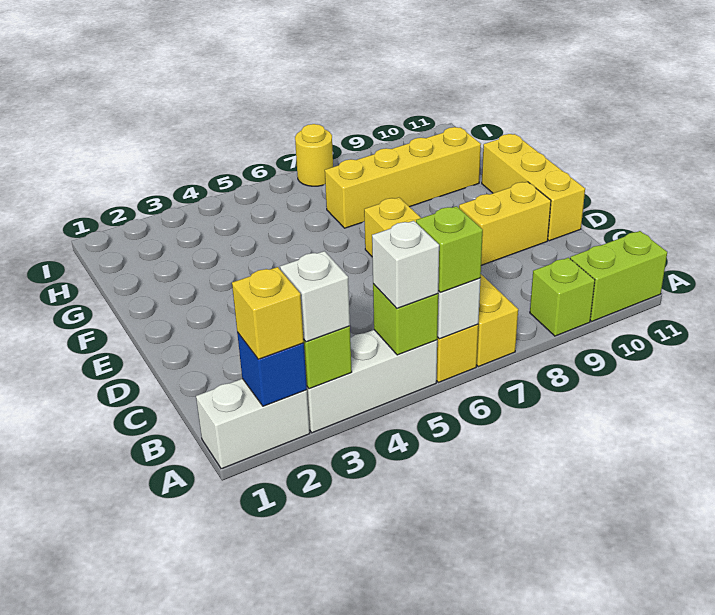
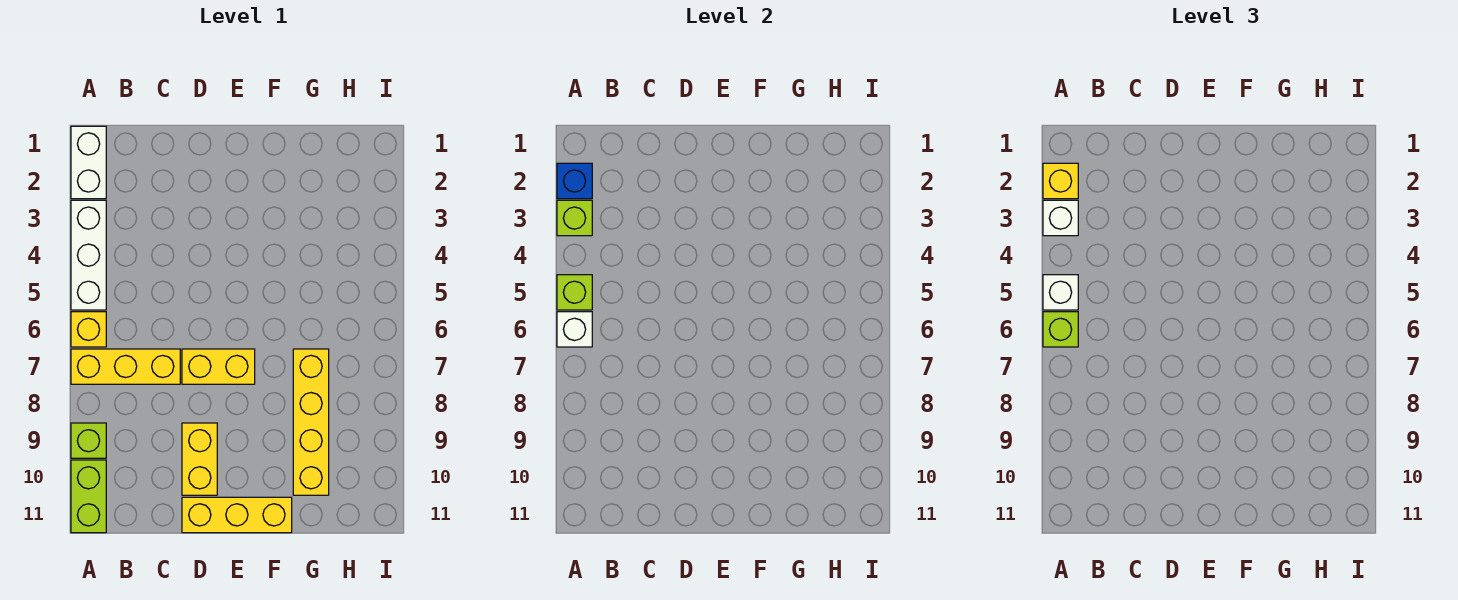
yellow 1x1 round brick [295,124,333,186] -> none

